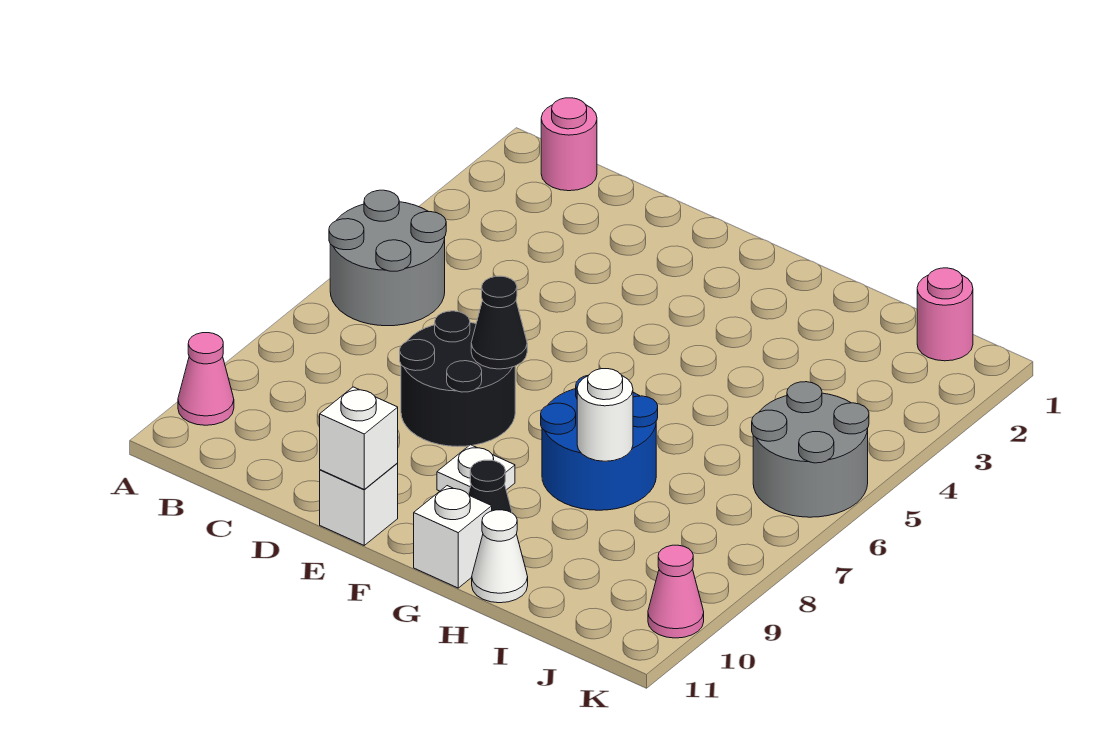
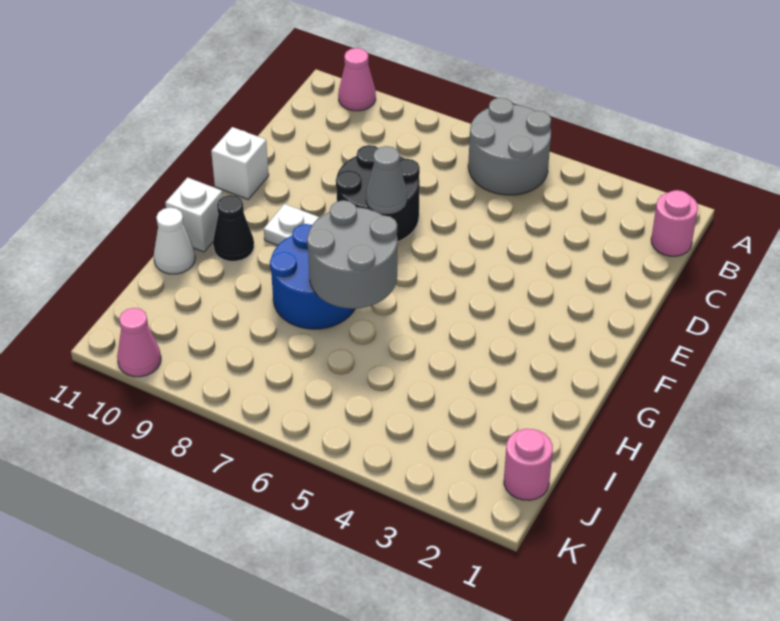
black 1x1 cone [471,276,527,369] -> grey 1x1 cone [366,146,407,214]
white 1x1 brick [320,387,398,490] -> none
white 1x1 round brick [577,369,633,461] -> none
grey 2x2 round brick [752,382,869,517] -> grey 2x2 round brick moved to [307,200,397,309]

